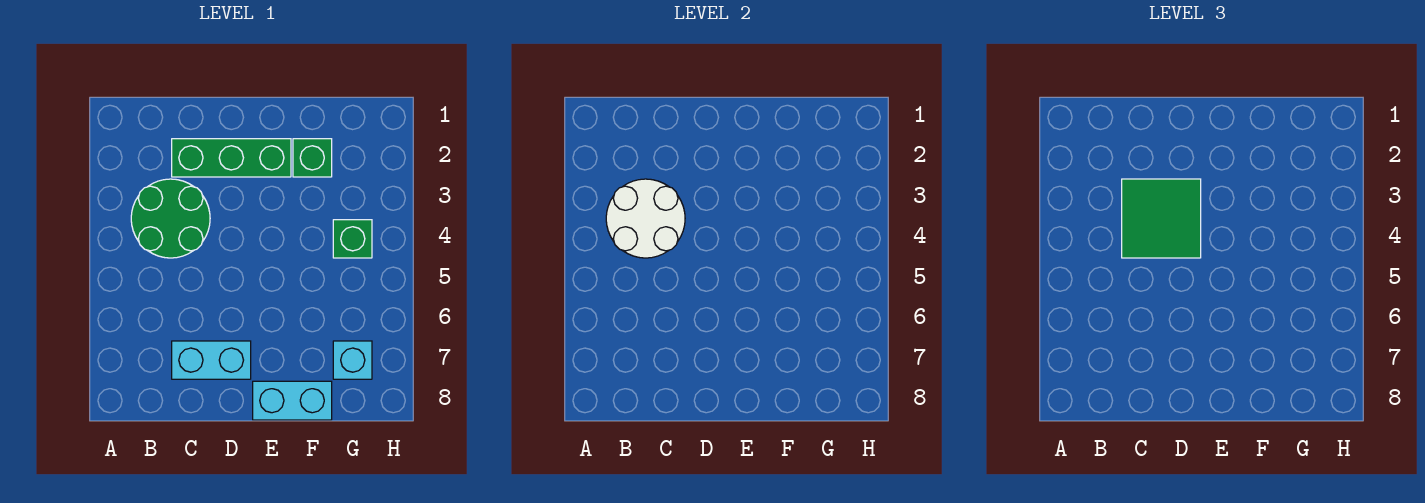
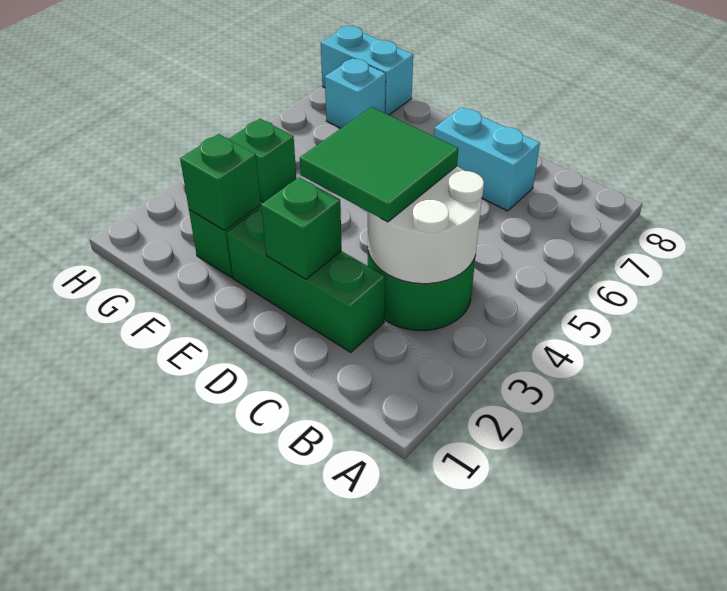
none -> green 1x1 brick [261,177,342,279]
cyan 1x2 brick [253,381,332,420] -> cyan 1x2 brick moved to [321,26,413,115]
none -> green 1x1 brick [180,134,261,230]

